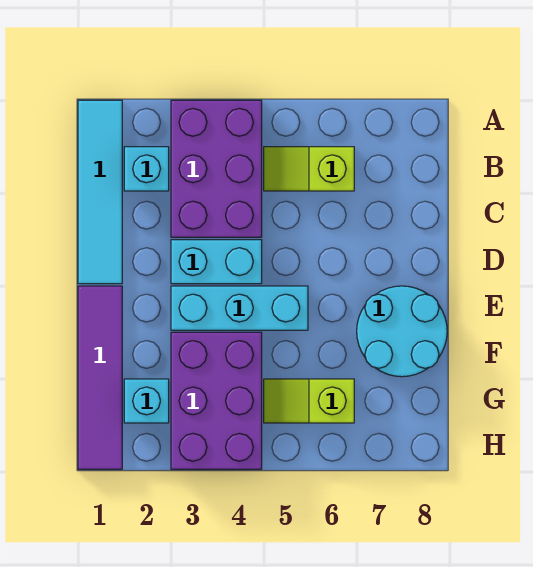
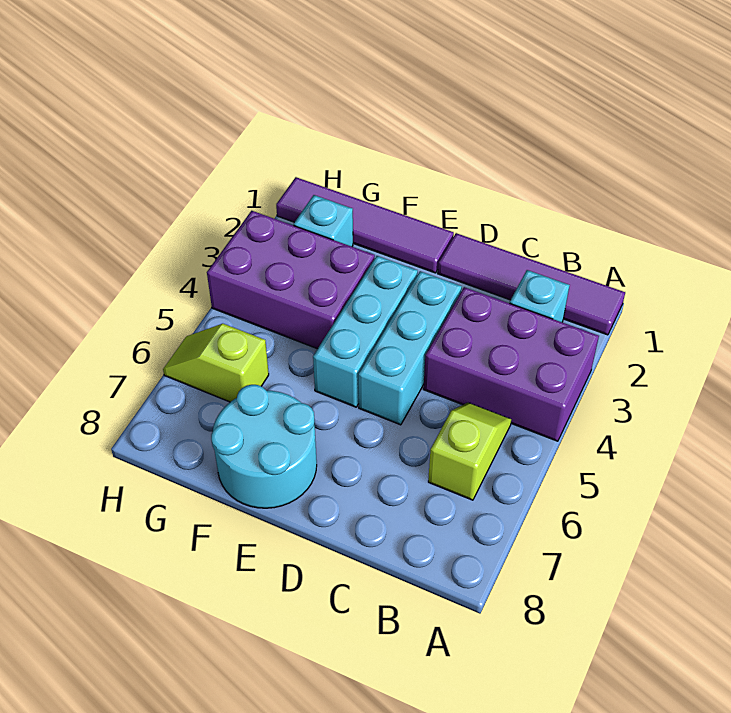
cyan 1x4 tile [78,100,122,284] -> purple 1x4 tile [438,233,625,335]
cyan 1x2 brick [171,240,262,284] -> cyan 1x3 brick [358,271,462,425]
lime 1x2 slope [264,379,354,423] -> lime 1x2 slope turned to [163,324,269,402]

